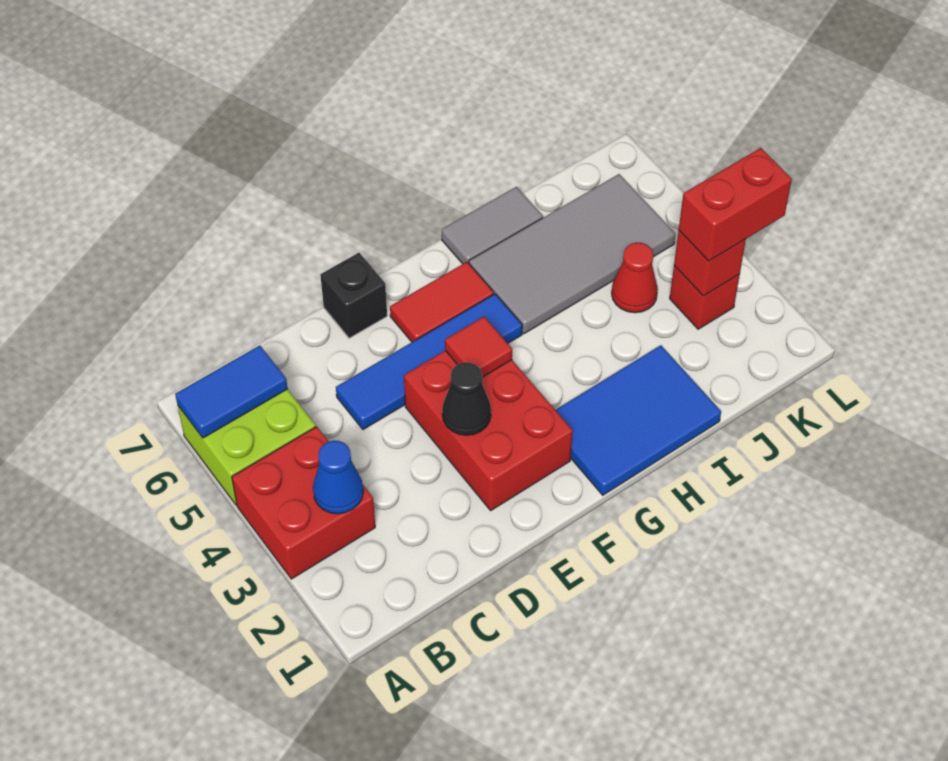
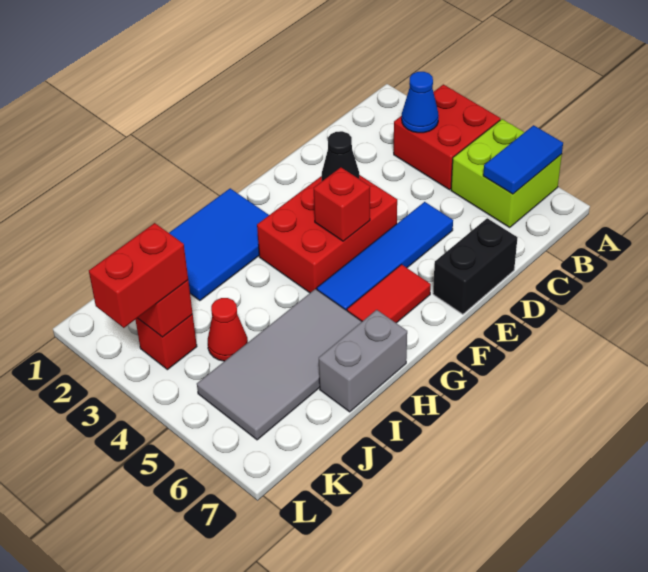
red 2x3 brick [404,351,573,510] -> red 2x3 brick turned to [257,175,397,293]
black 1x1 brick [320,253,387,338] -> black 1x2 brick [433,218,517,314]
red 1x1 tile [445,317,512,377] -> red 1x1 brick [314,167,370,241]
grey 1x2 tile [442,187,543,264] -> grey 1x2 brick [319,310,407,412]

